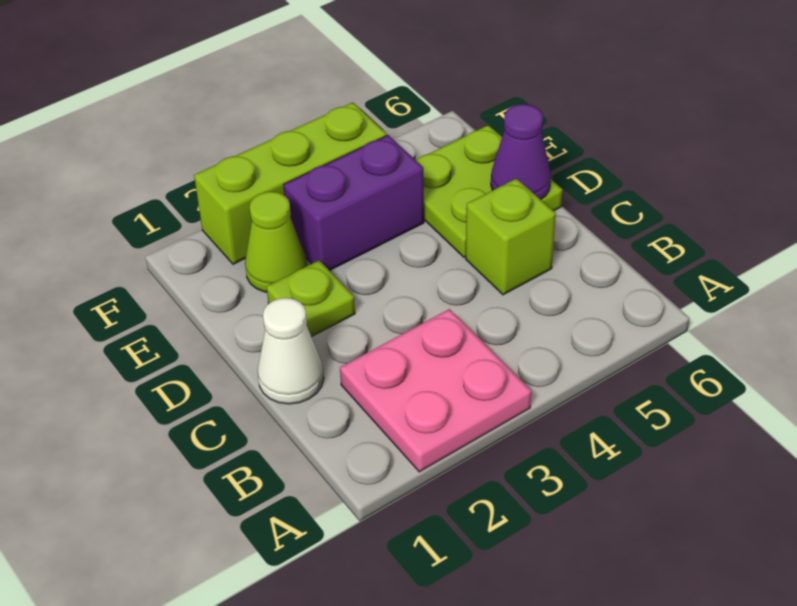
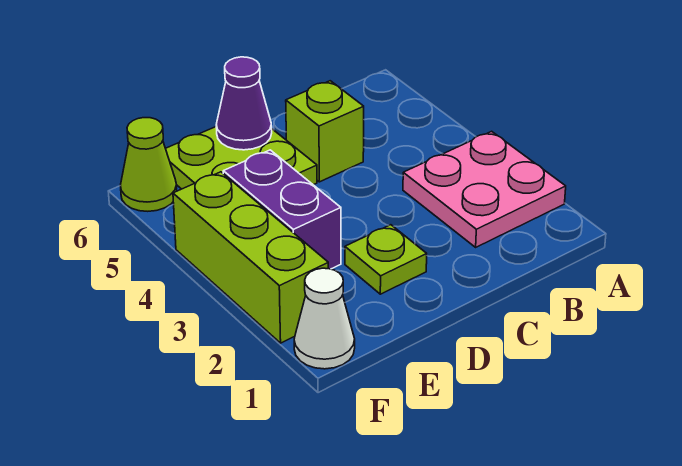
white 1x1 cone [258,298,324,404] -> white 1x1 cone moved to [294,268,355,369]
lime 1x1 cone [245,192,307,292] -> lime 1x1 cone moved to [120,118,177,211]

